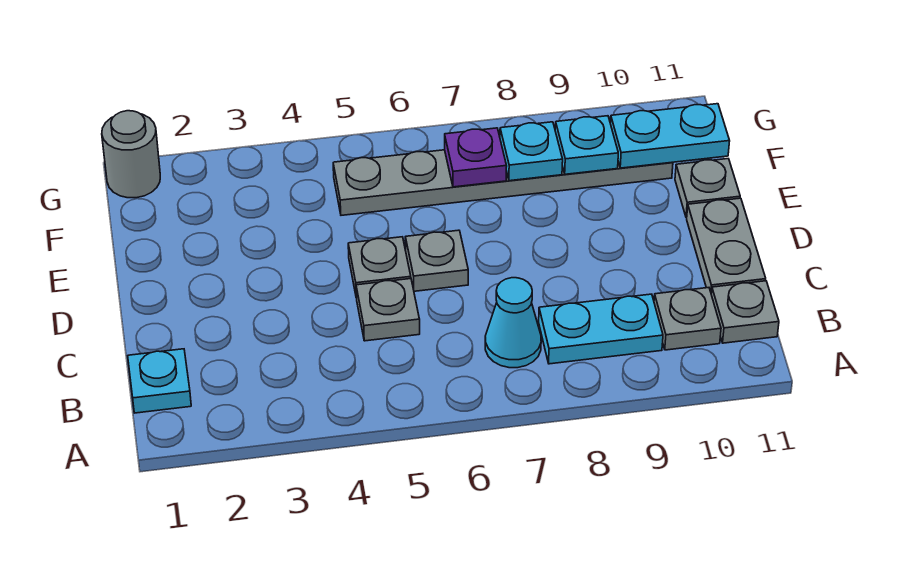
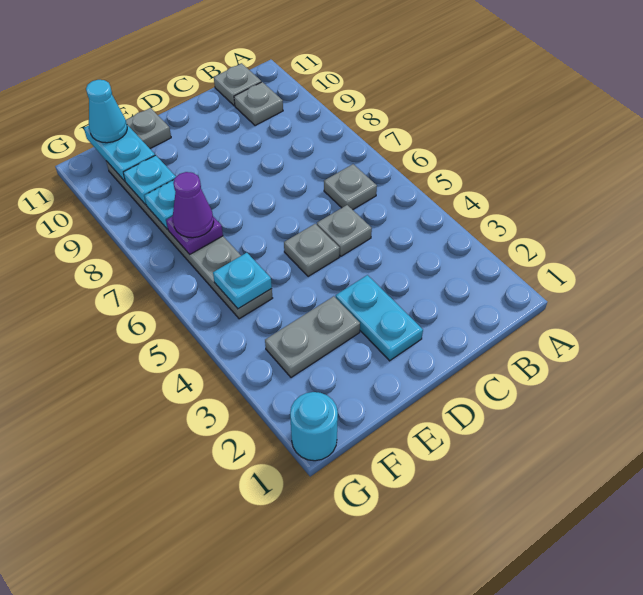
cyan 1x1 plate [128,349,191,413] -> cyan 1x1 plate moved to [213,253,272,309]
cyan 1x1 cone [485,278,541,368] -> cyan 1x1 cone moved to [86,80,127,143]
cyan 1x2 plate [539,294,663,364] -> cyan 1x2 plate moved to [336,275,423,361]
grey 1x2 plate [687,198,766,293] -> grey 1x2 plate moved to [265,296,360,378]
grey 1x1 plate [405,230,468,291] -> grey 1x1 plate moved to [324,164,377,210]
none -> purple 1x1 cone [173,172,214,238]
grey 1x1 round brick [102,111,160,198] -> cyan 1x1 round brick [290,392,338,461]

